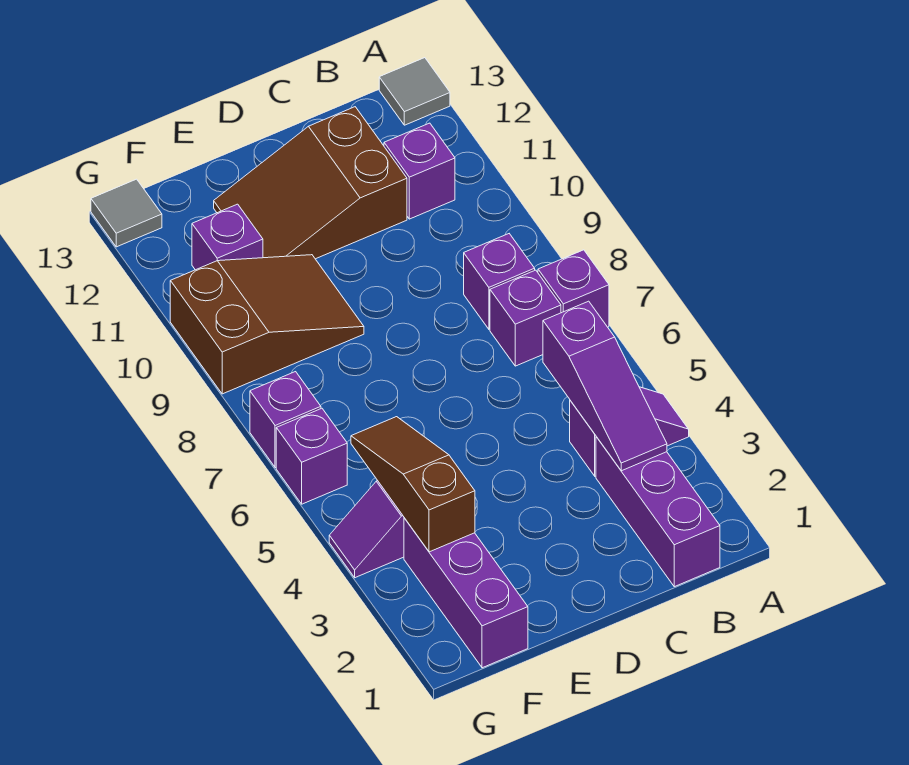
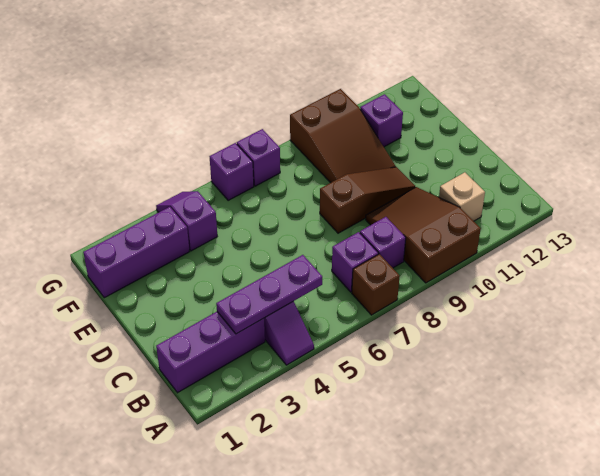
purple 1x1 brick [538,250,609,327] -> brown 1x1 brick [352,254,400,315]
grey 1x1 tile [379,58,450,125] -> none
purple 1x3 slope [543,301,667,471] -> purple 1x3 plate [216,255,322,334]
purple 1x1 brick [384,123,455,219] -> tan 1x1 brick [439,172,485,221]
brown 2x3 slope [214,107,407,259] -> brown 2x3 slope moved to [366,187,481,283]
brown 1x3 slope [351,417,475,552] -> brown 1x3 slope moved to [320,167,415,233]
grey 1x1 tile [91,179,162,247] -> none

